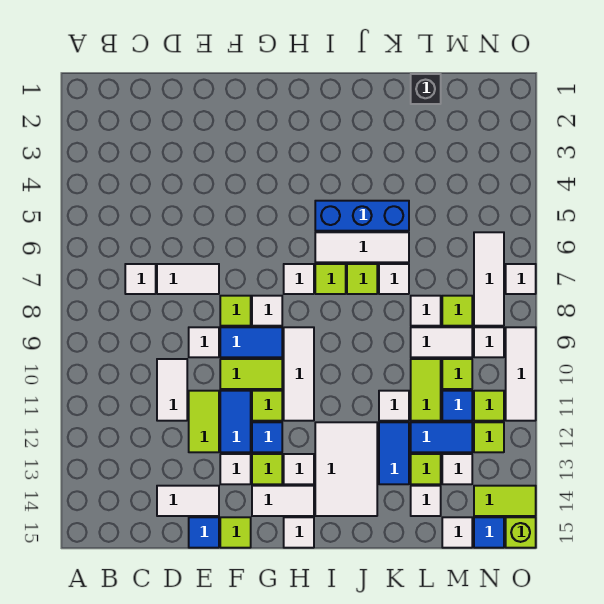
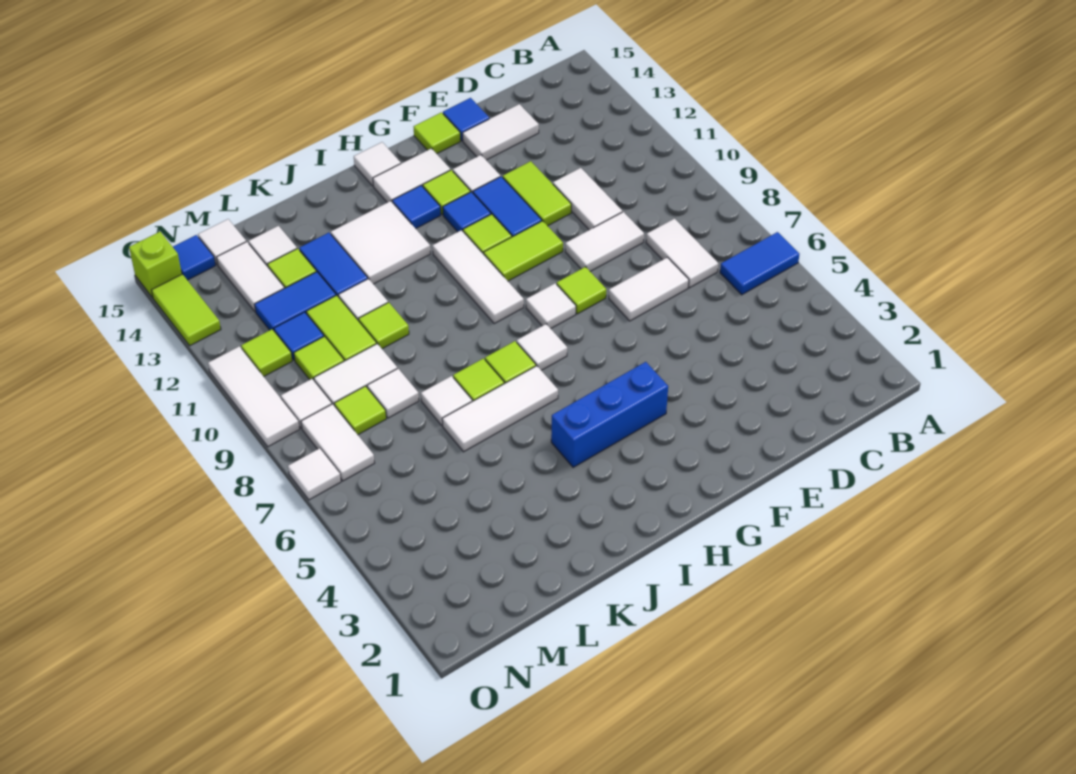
white 1x1 tile [125,264,156,294] -> white 1x2 tile [646,219,718,288]
white 1x1 tile [189,327,219,357] -> white 1x2 tile [565,212,644,271]
blue 1x2 tile [220,327,282,357] -> blue 1x2 tile moved to [720,232,799,295]
white 1x1 tile [284,454,314,484] -> blue 1x1 tile [392,185,441,229]
blue 1x3 brick [315,201,409,231] -> blue 1x3 brick moved to [551,362,668,467]
white 2x3 tile [315,422,377,516] -> white 2x2 tile [331,201,430,284]
black 1x1 brick [411,74,441,104] -> none
white 1x1 tile [442,454,472,484] -> white 1x2 tile [217,242,284,312]
white 1x3 tile [474,232,504,326] -> white 1x2 tile [301,404,374,481]
lime 1x1 tile [474,422,504,452] -> lime 1x1 tile moved to [359,302,409,349]
lime 1x2 tile [474,486,536,516] -> lime 1x2 tile turned to [152,274,221,345]

